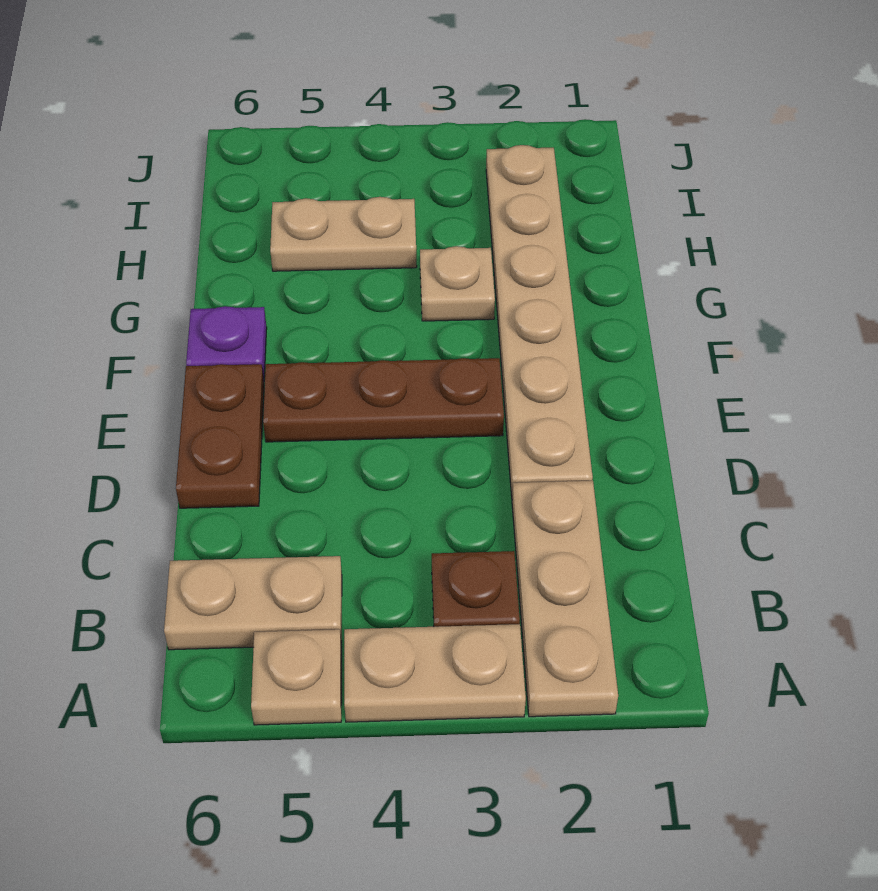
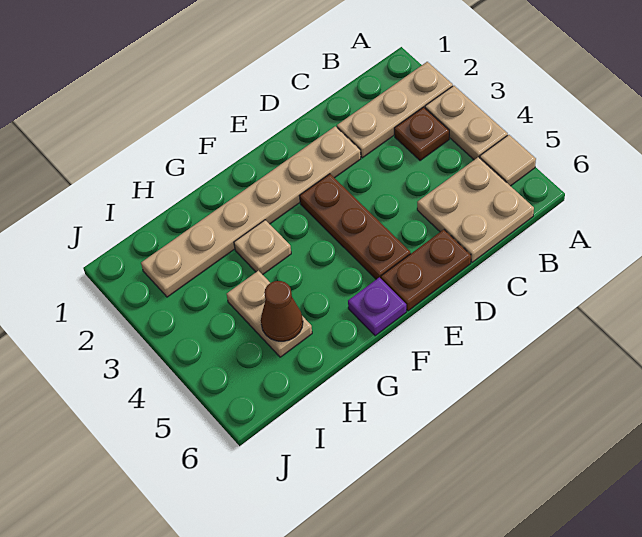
tan 1x1 plate [251,629,342,725] -> tan 1x1 tile [480,135,536,186]
tan 1x2 plate [164,556,342,650] -> tan 2x2 plate [417,157,534,262]
none -> brown 1x1 cone [261,281,303,341]

